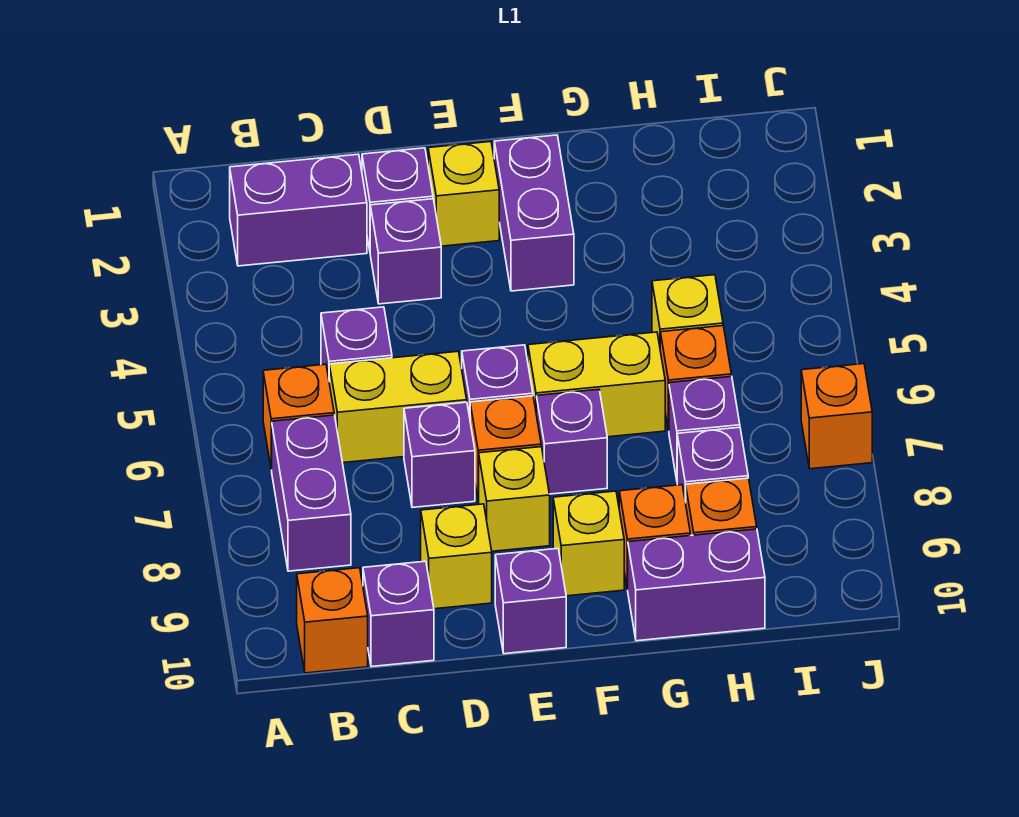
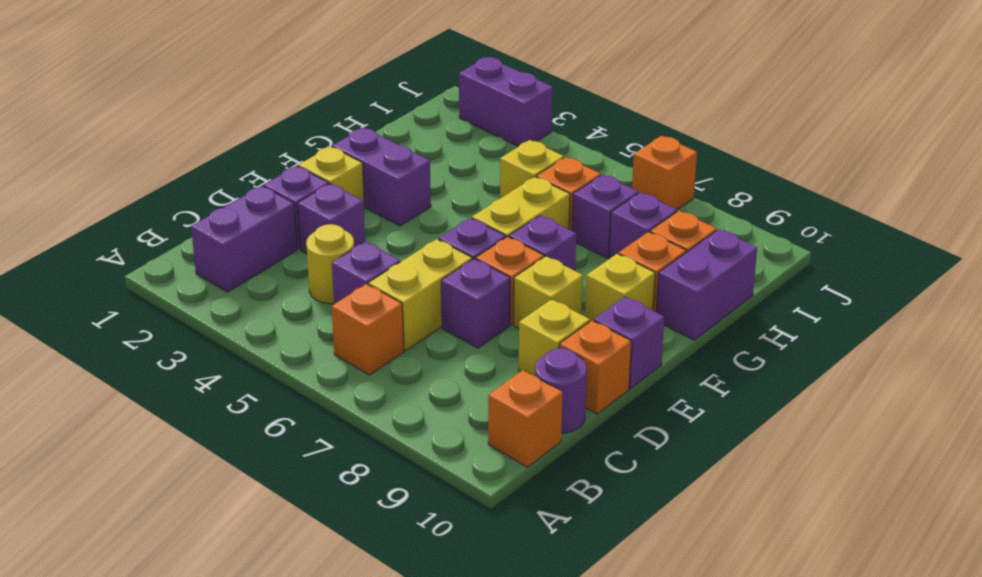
purple 1x2 brick [271,415,351,571] -> purple 1x2 brick moved to [459,57,553,146]
none -> yellow 1x1 round brick [306,224,354,304]
purple 1x1 brick [363,561,434,667] -> purple 1x1 round brick [535,348,587,433]
none -> orange 1x1 brick [560,320,631,414]

